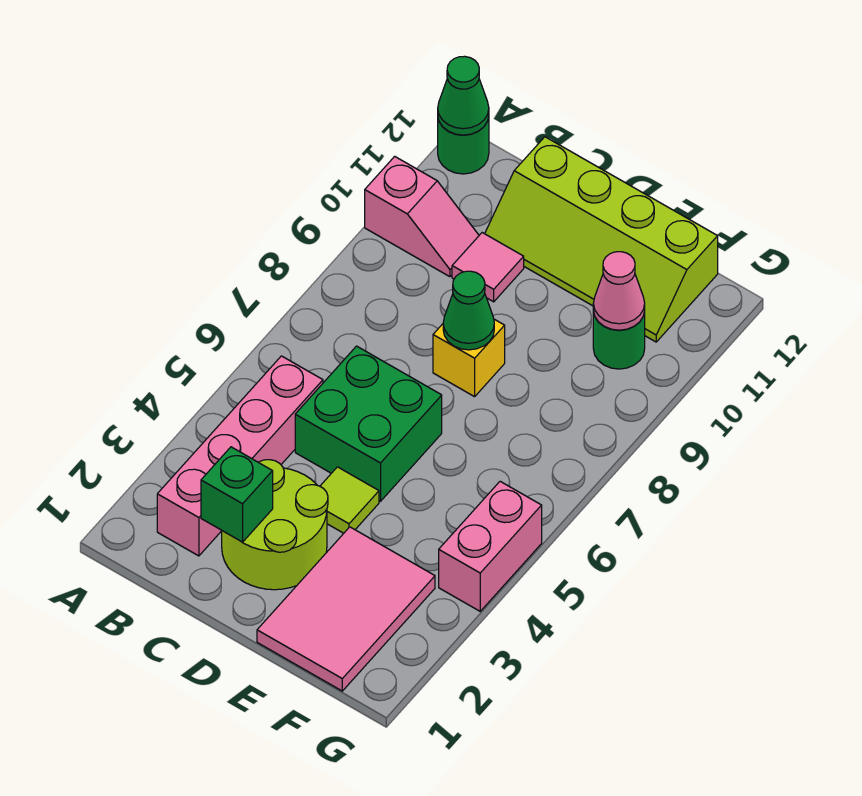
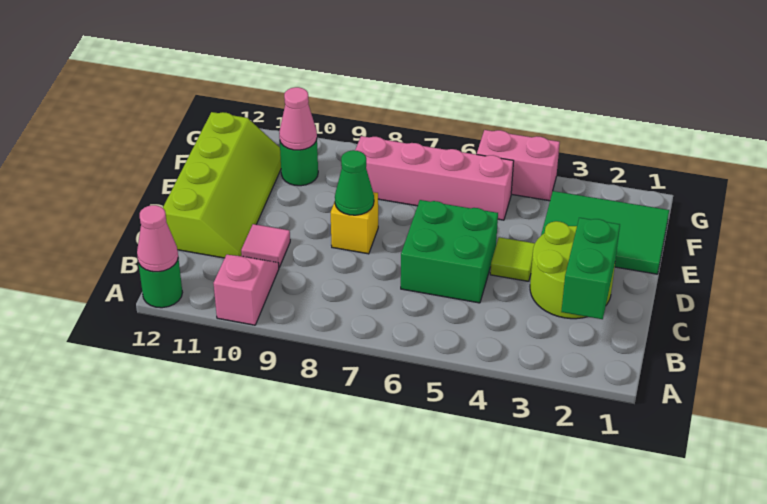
green 1x1 cone [438,56,489,135] -> pink 1x1 cone [137,205,178,272]
pink 1x4 brick [157,356,323,556] -> pink 1x4 brick moved to [355,136,514,220]
green 1x1 brick [201,447,273,542] -> green 1x2 brick [561,218,620,319]
pink 2x3 tile [257,527,435,691] -> green 2x3 tile [541,191,669,274]

